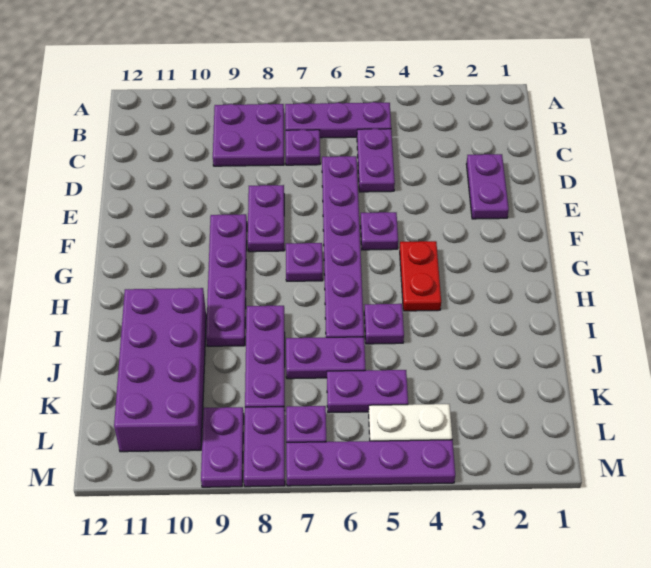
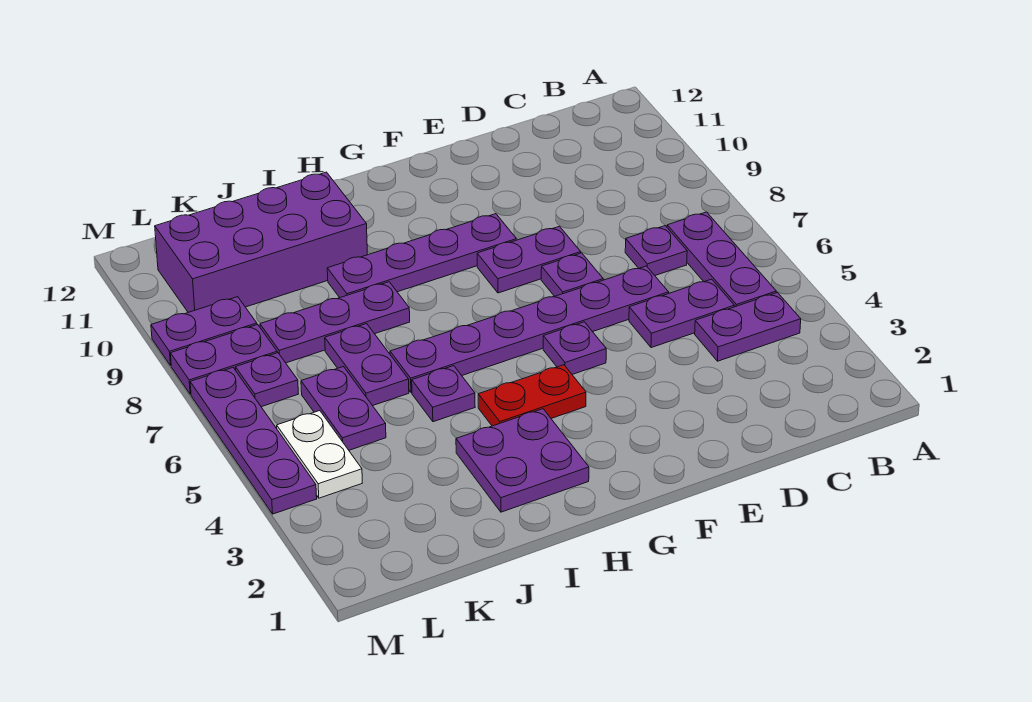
purple 2x2 plate [213,104,284,166] -> purple 2x2 plate moved to [456,409,589,512]
purple 1x2 plate [466,154,509,219] -> purple 1x2 plate moved to [695,292,801,361]
purple 1x1 plate [286,243,323,281] -> purple 1x1 plate moved to [541,253,603,296]

